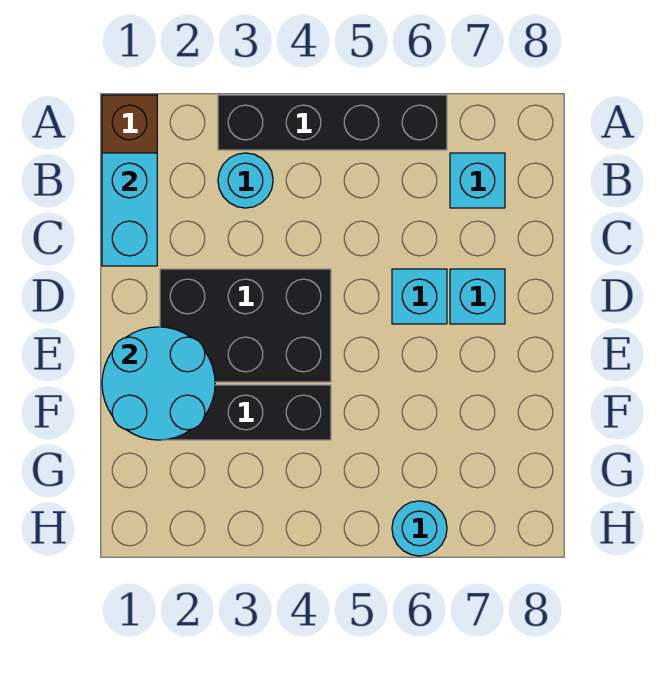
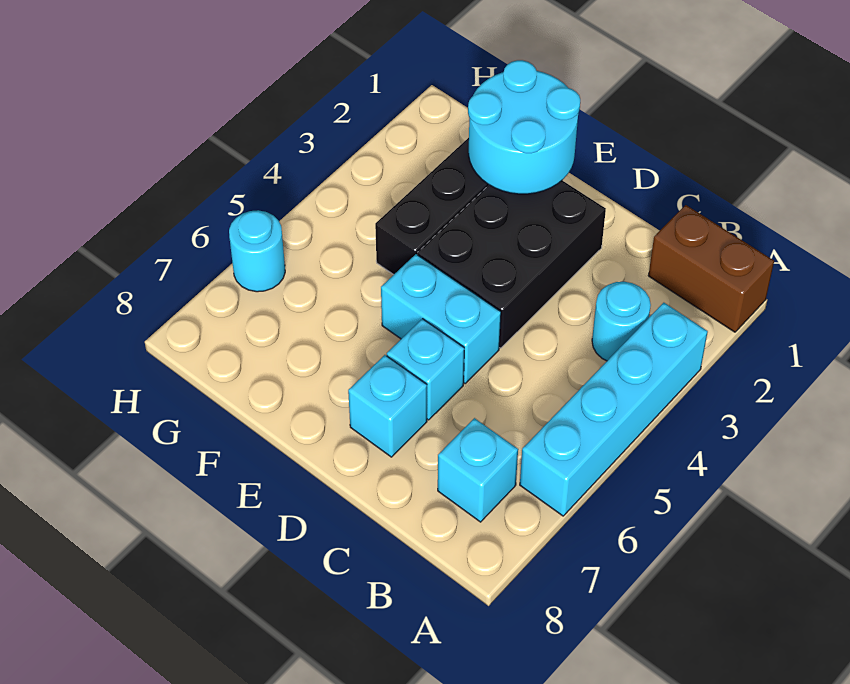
black 1x4 brick [218,95,447,150] -> cyan 1x4 brick [520,303,708,516]
cyan 1x2 brick [102,153,157,266] -> cyan 1x2 brick moved to [381,254,501,384]

